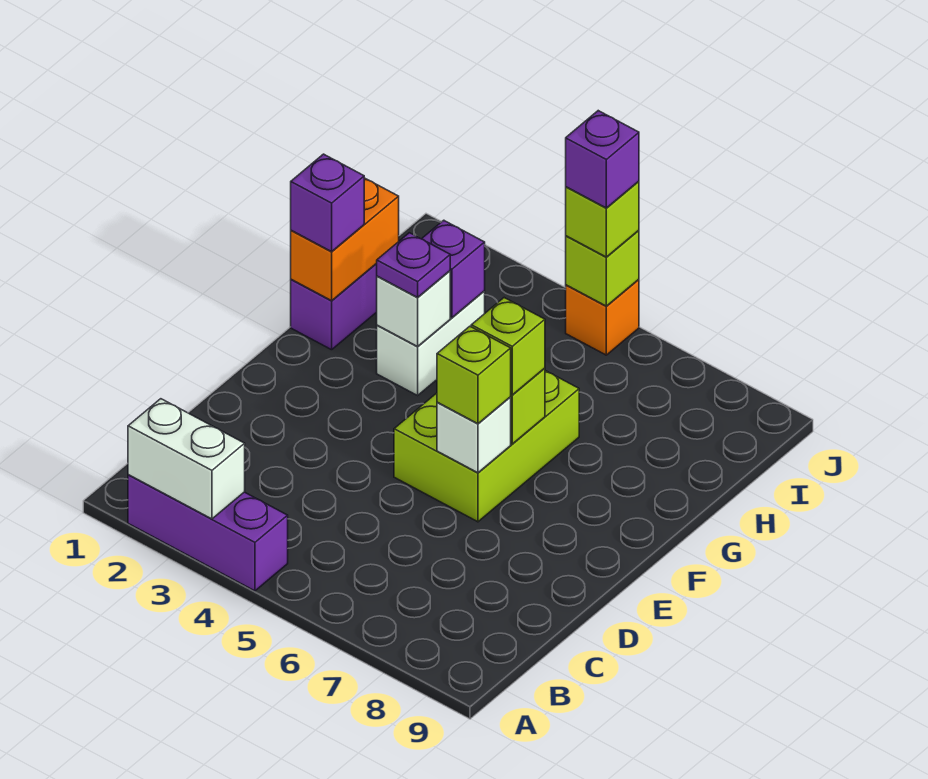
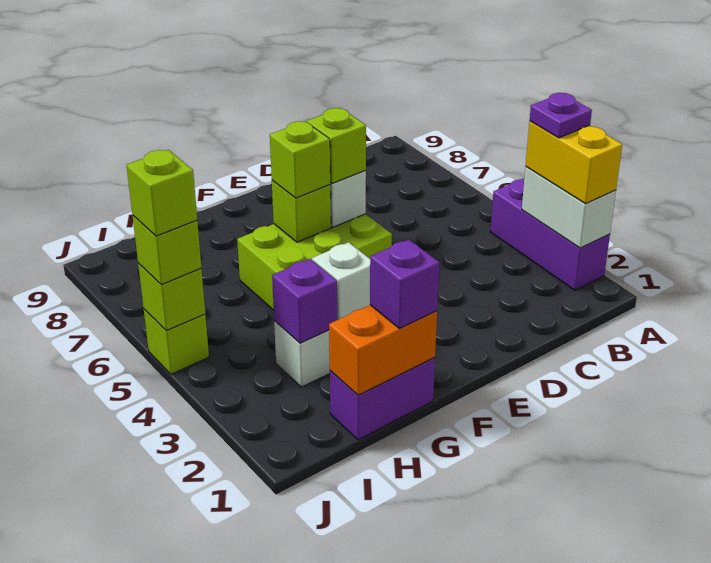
none -> yellow 1x2 brick [526,121,622,204]
purple 1x1 plate [376,233,450,297] -> purple 1x1 plate moved to [530,93,592,138]
orange 1x1 brick [566,279,639,355] -> lime 1x1 brick [144,309,209,374]
purple 1x1 brick [566,111,639,208] -> lime 1x1 brick [127,150,197,236]

